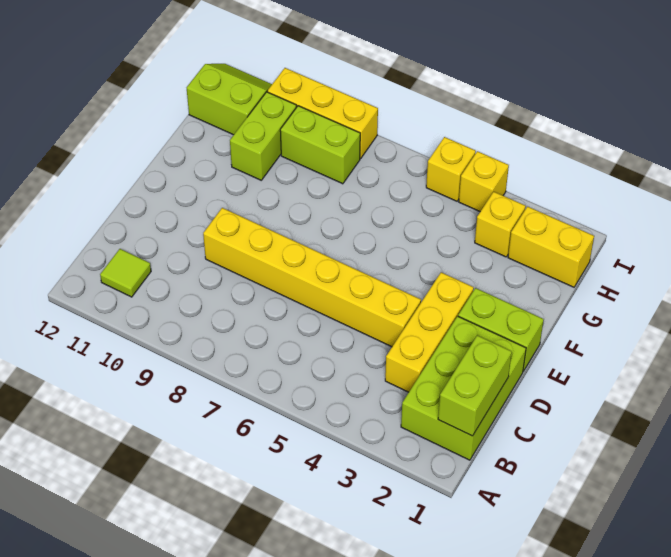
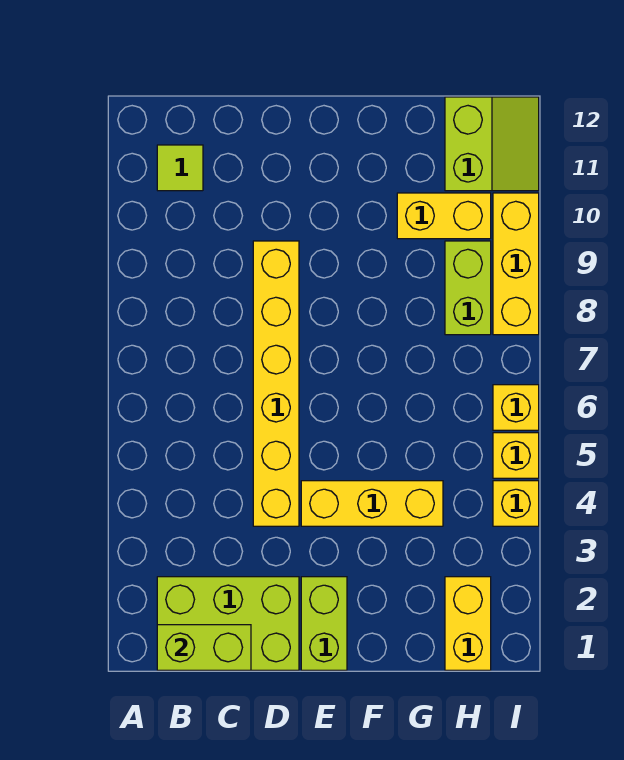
yellow 1x3 brick [385,272,474,392] -> yellow 1x3 brick moved to [301,481,443,526]
lime 1x2 brick [230,92,297,180] -> yellow 1x2 brick [397,193,491,239]
yellow 1x1 brick [475,192,526,257] -> yellow 1x1 brick moved to [493,385,539,430]

